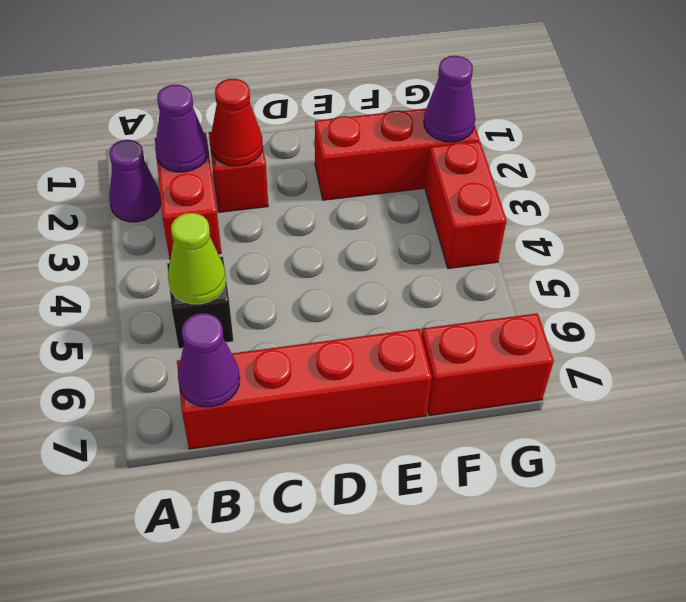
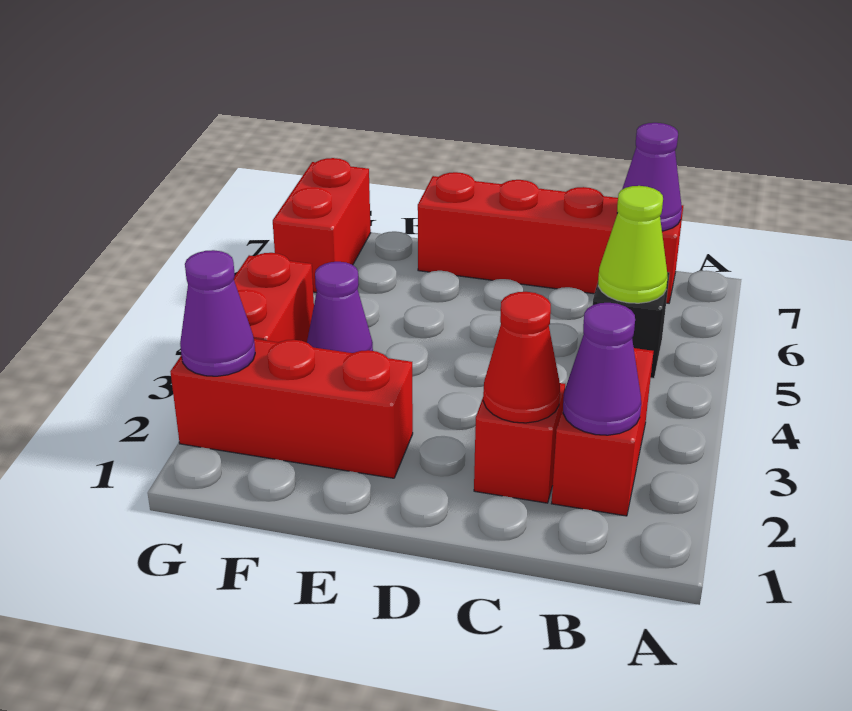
purple 1x1 cone [109,140,161,222] -> purple 1x1 cone moved to [307,262,373,353]
red 1x2 brick [421,313,554,416] -> red 1x2 brick turned to [273,158,371,293]

